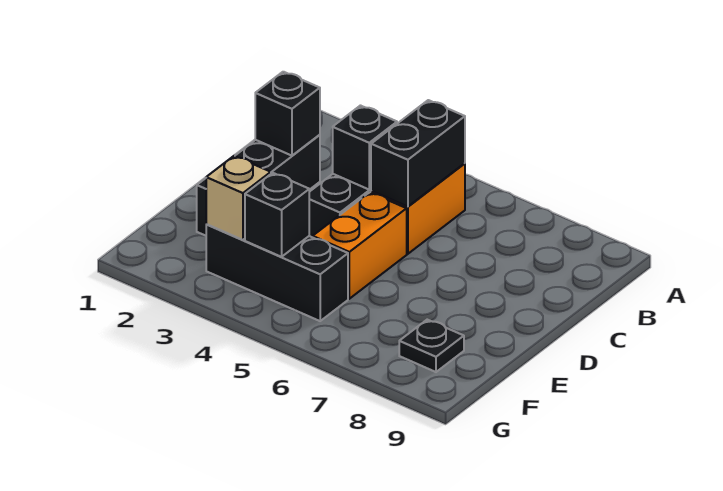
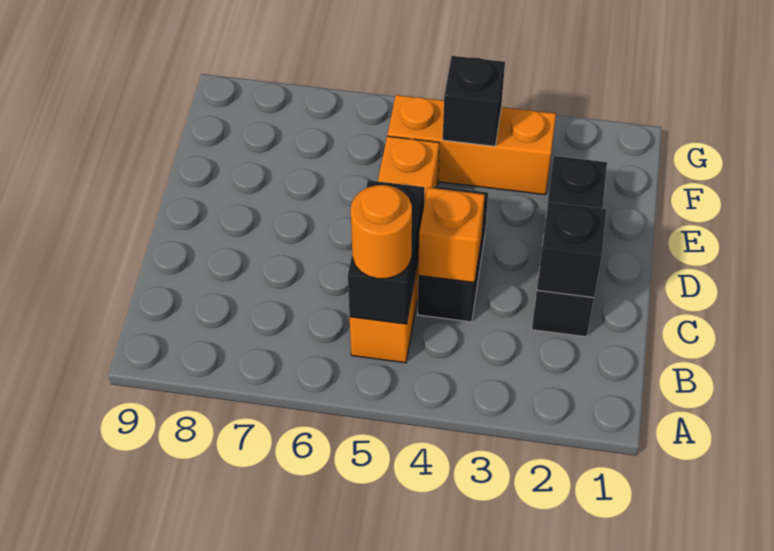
none -> orange 1x1 round brick [351,185,412,279]
black 1x1 brick [333,106,397,189] -> orange 1x1 brick [418,188,485,283]
black 1x3 brick [206,224,348,321] -> orange 1x3 brick [387,95,556,195]
tan 1x1 brick [206,156,271,240] -> none
black 1x1 plate [399,320,464,372] -> none

